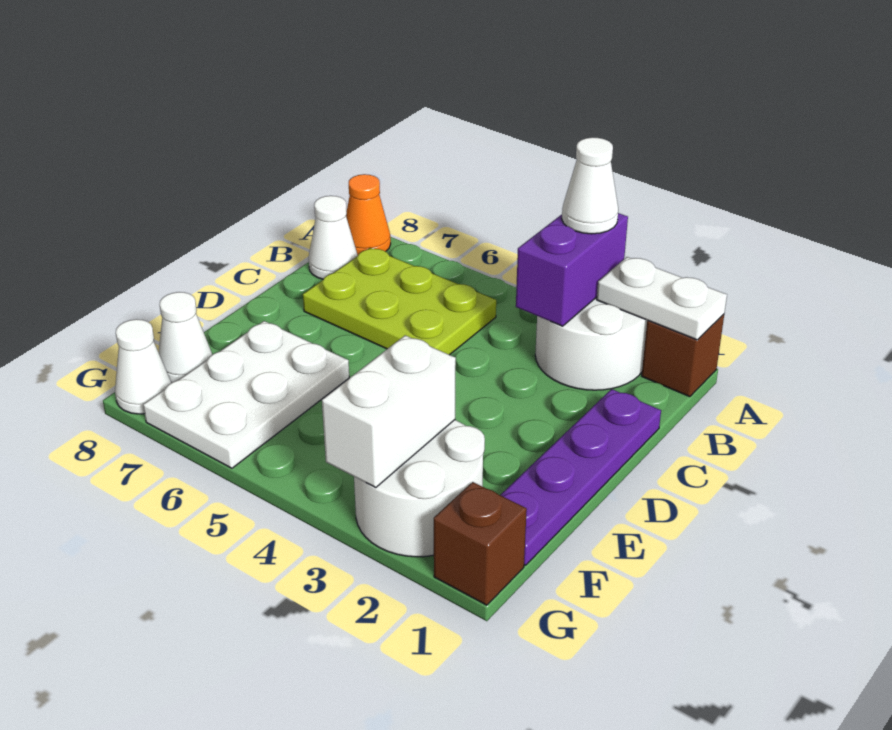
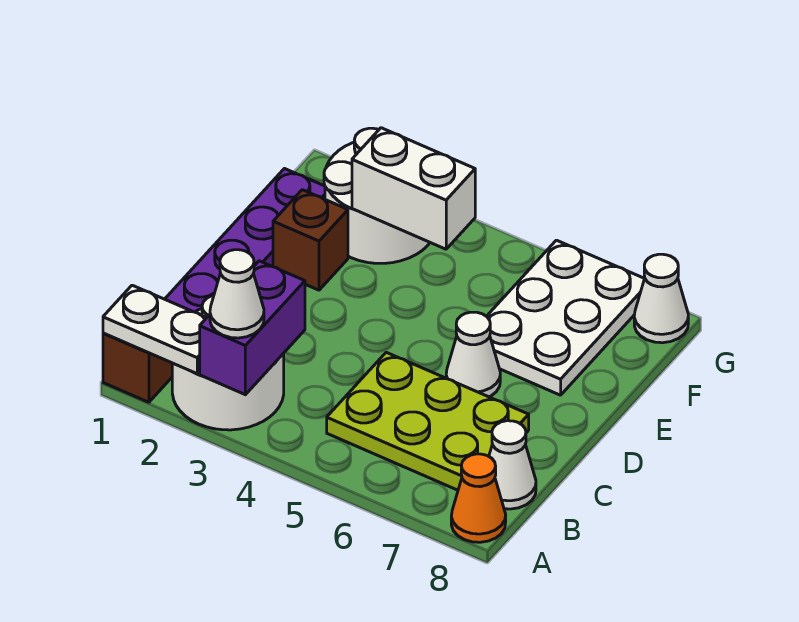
white 1x2 brick [322,335,456,488] -> white 1x2 brick turned to [352,128,475,249]
white 1x1 cone [159,292,212,383] -> white 1x1 cone moved to [446,312,500,397]
brown 1x1 brick [434,482,527,605] -> brown 1x1 brick moved to [273,190,348,290]

